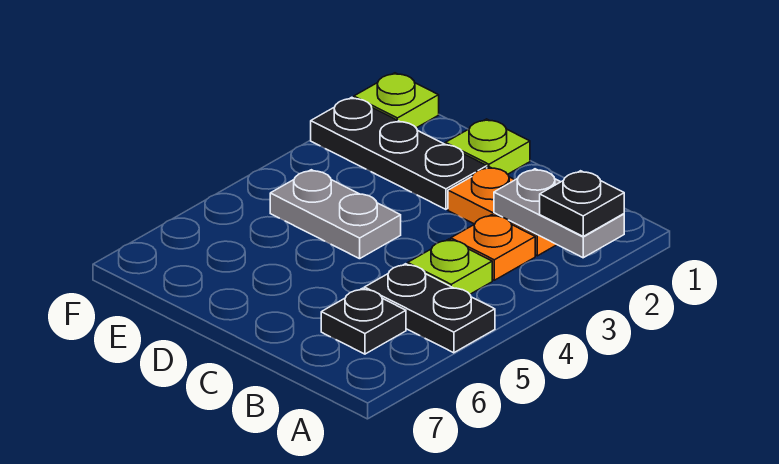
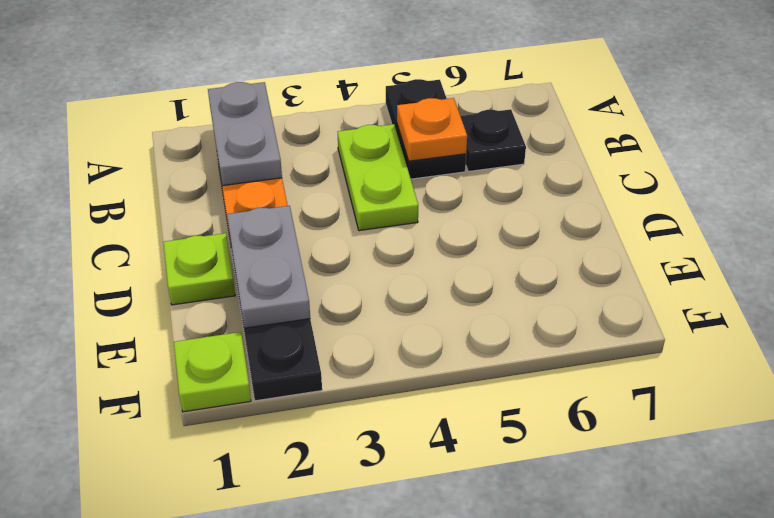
black 1x1 plate [540,171,624,236] -> none
orange 1x1 plate [451,215,535,280] -> orange 1x1 plate moved to [397,98,467,161]
lime 1x1 plate [408,239,492,294] -> lime 1x2 plate [338,124,418,231]
grey 1x2 plate [270,170,401,259] -> grey 1x2 plate moved to [227,206,310,328]

